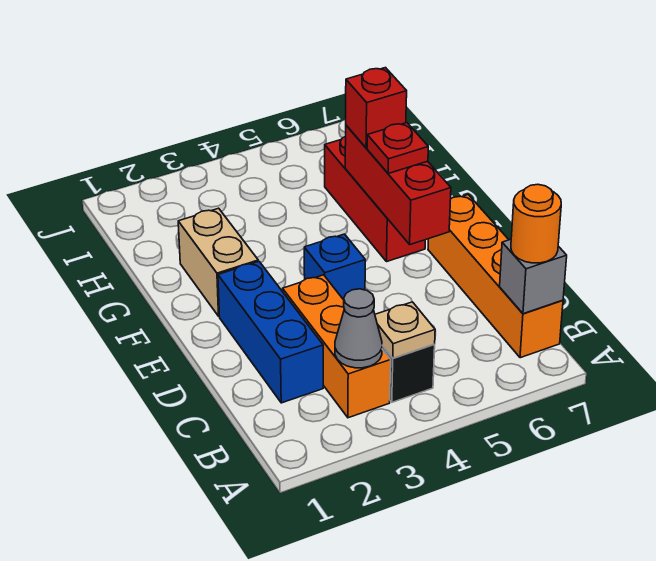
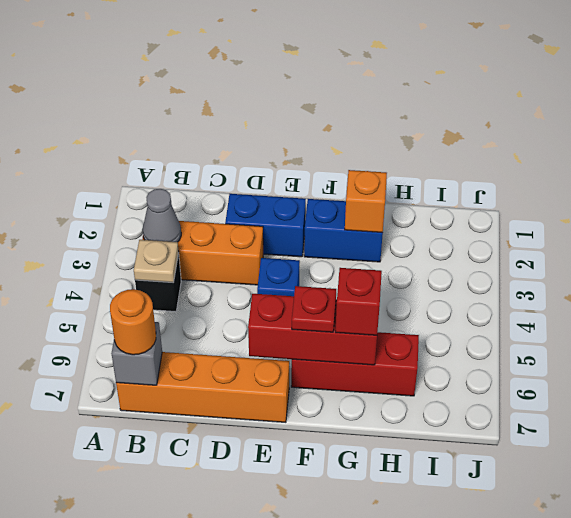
blue 1x3 brick [218,262,323,403] -> blue 1x2 brick [225,194,306,257]
tan 1x2 brick [178,208,258,316] -> blue 1x2 brick [304,199,383,262]
none -> orange 1x1 brick [345,170,387,233]

